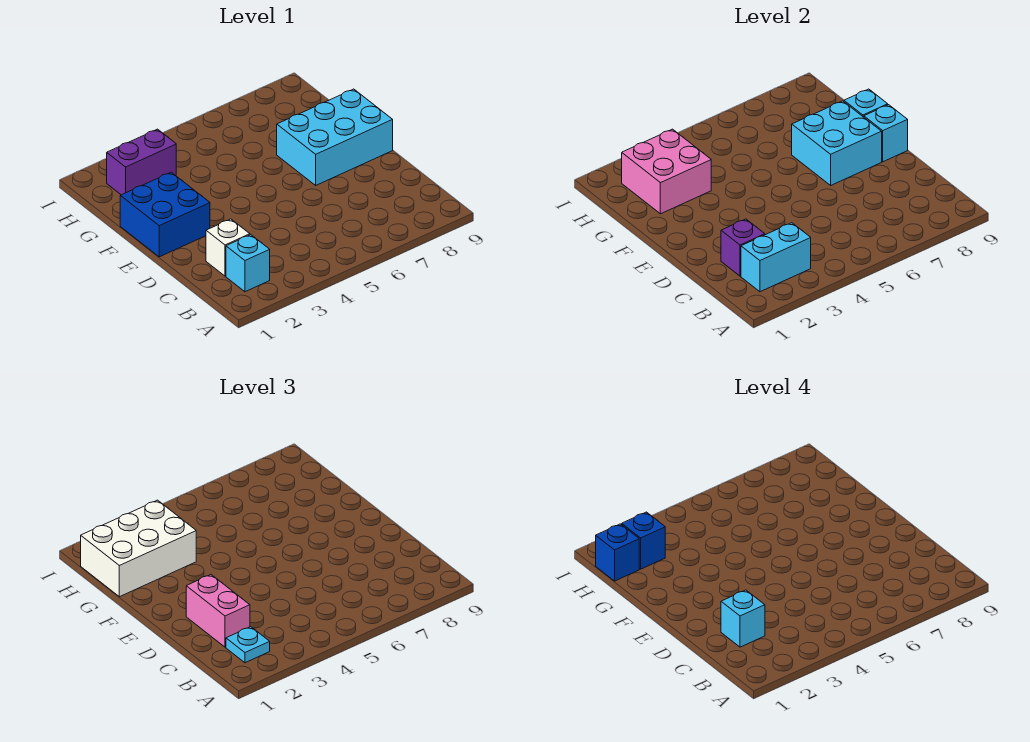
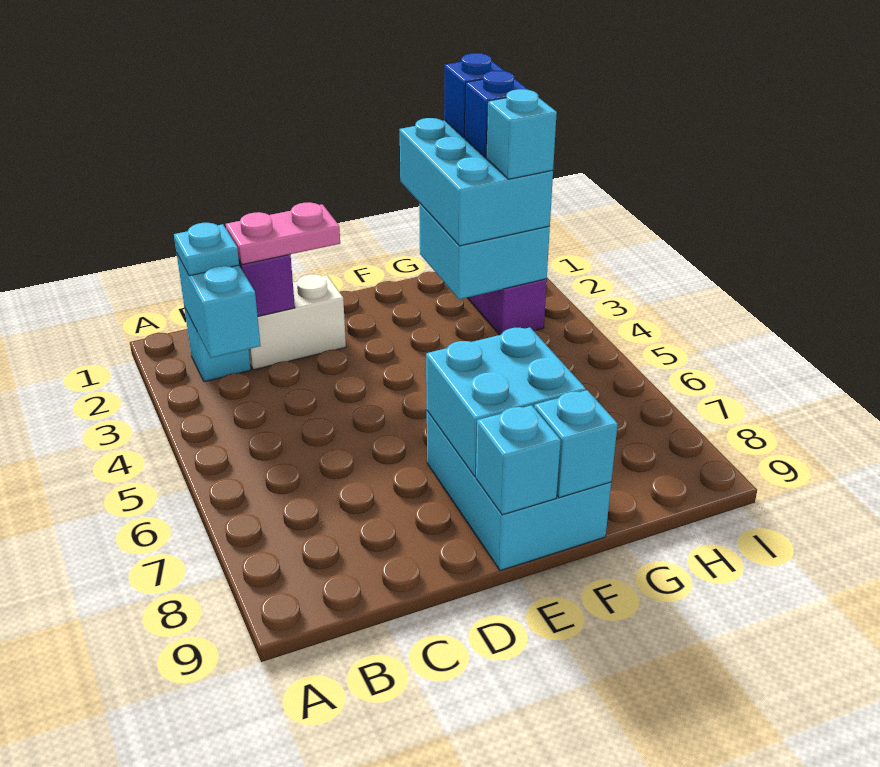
white 1x1 brick [206,219,250,276] -> white 1x2 brick [249,274,346,370]
pink 1x2 brick [186,575,250,647] -> pink 1x2 plate [226,202,340,265]
cyan 1x1 brick [721,590,765,647] -> cyan 1x1 brick moved to [486,89,557,179]
blue 2x2 brick [120,172,210,257] -> none
white 2x3 brick [80,500,196,597] -> cyan 2x3 brick [399,118,553,246]
pink 2x2 brick [622,129,711,214] -> cyan 2x2 brick [419,203,550,299]

